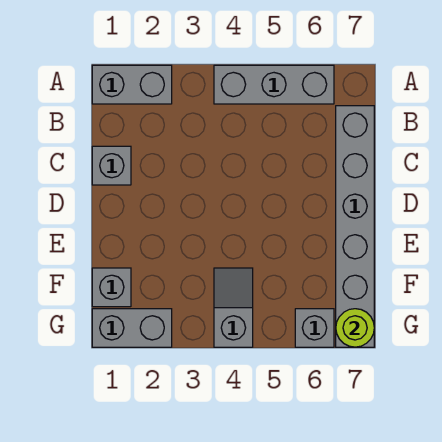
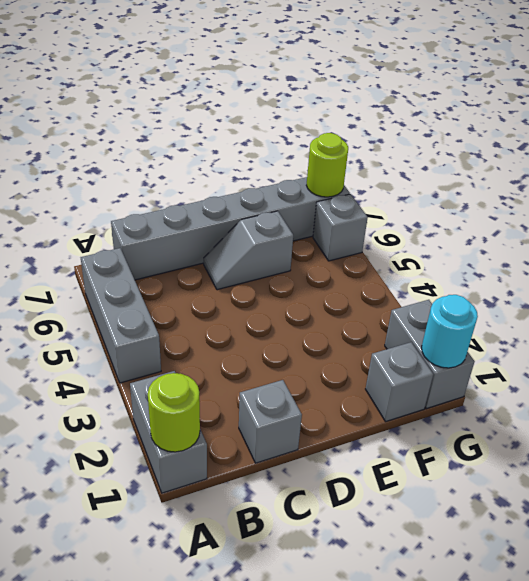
none -> lime 1x1 round brick [148,373,200,452]
grey 1x2 slope [214,268,253,347] -> grey 1x2 slope moved to [204,211,293,290]
none -> cyan 1x1 round brick [422,295,478,368]

